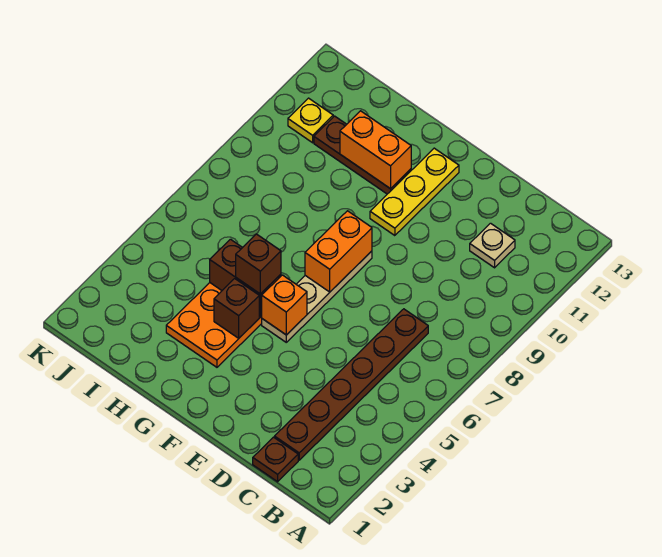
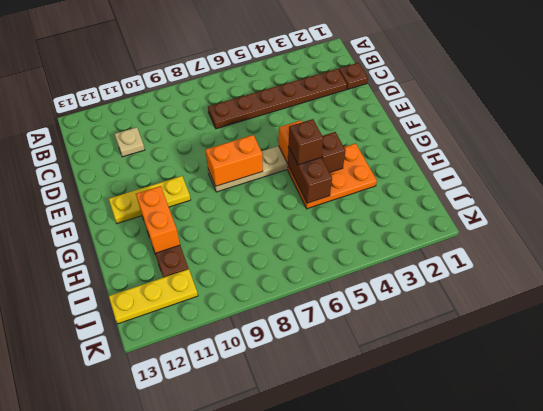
yellow 1x1 plate [288,98,333,143] -> yellow 1x3 plate [109,269,198,324]

